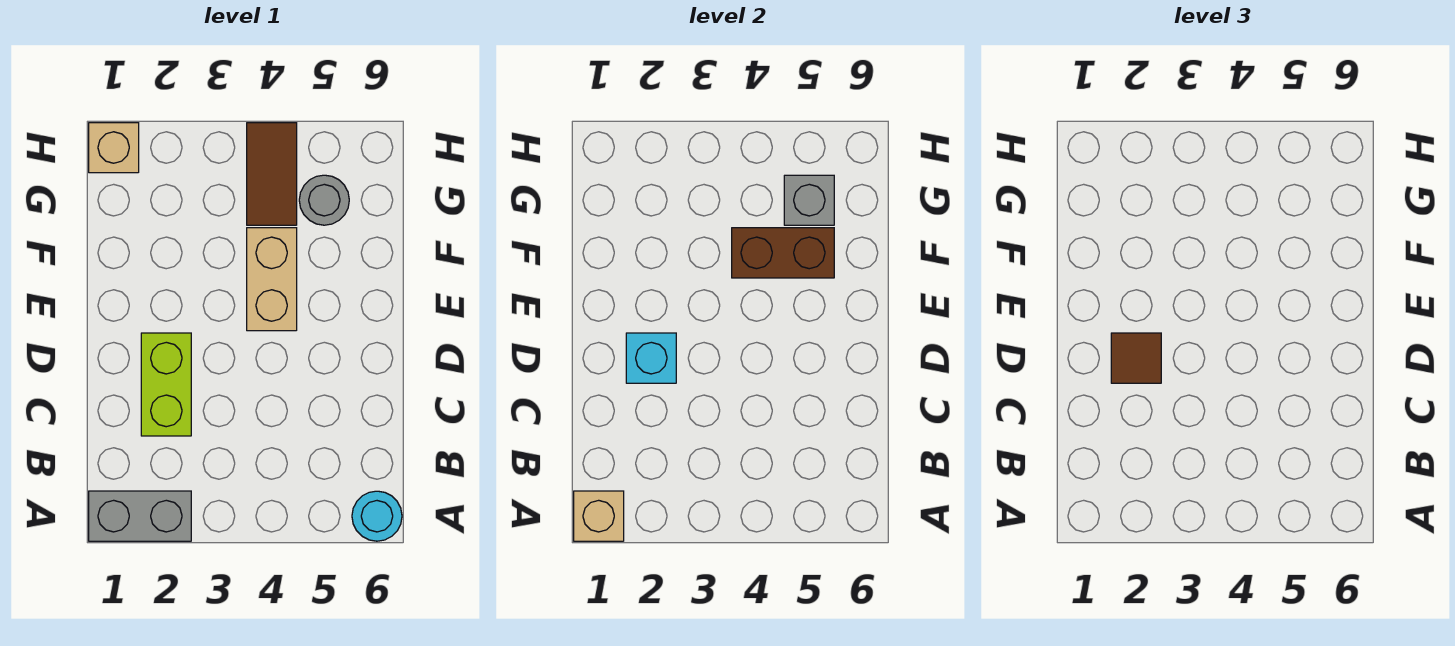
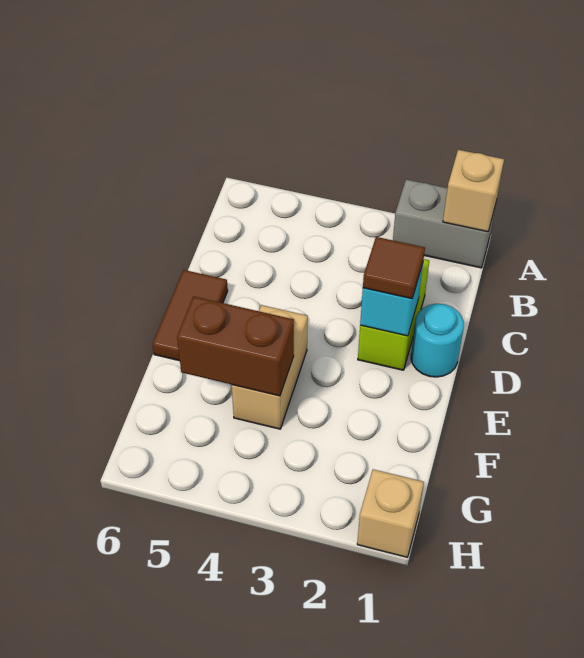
cyan 1x1 round brick [352,491,402,541] -> cyan 1x1 round brick moved to [411,304,464,377]
brown 1x2 tile [247,123,297,225] -> brown 1x2 tile moved to [153,270,228,361]
grey 1x1 round brick [299,175,349,225] -> none
grey 1x1 brick [784,175,834,225] -> none

